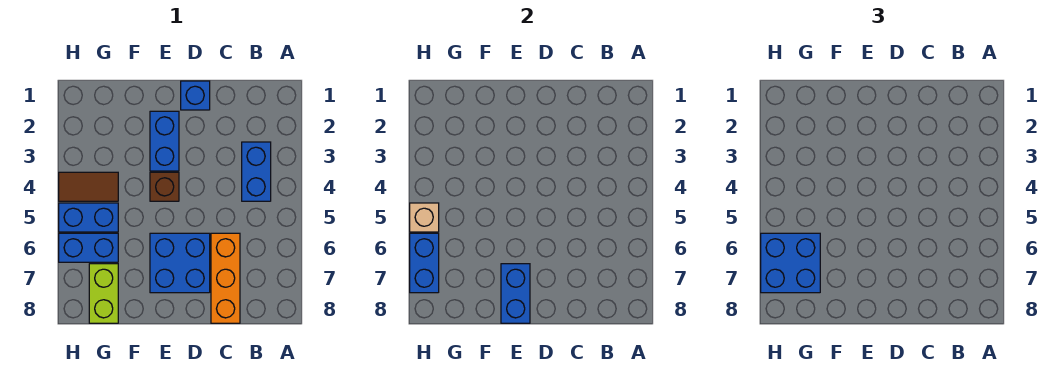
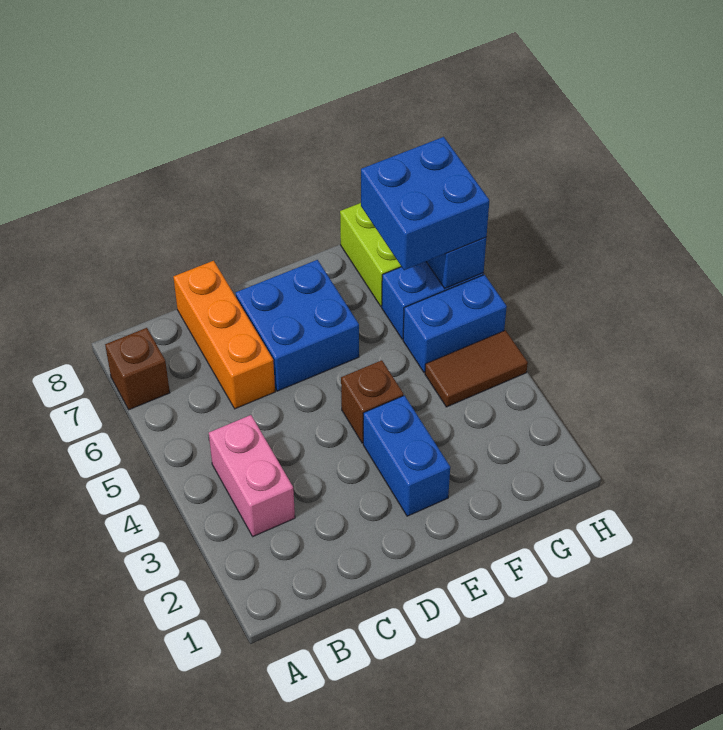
none -> brown 1x1 brick [105,328,170,410]
blue 1x2 brick [242,142,271,201] -> pink 1x2 brick [209,415,295,536]
blue 1x1 brick [181,81,210,110] -> none
blue 1x2 brick [501,264,530,323] -> none
tan 1x1 brick [410,203,439,232] -> none

